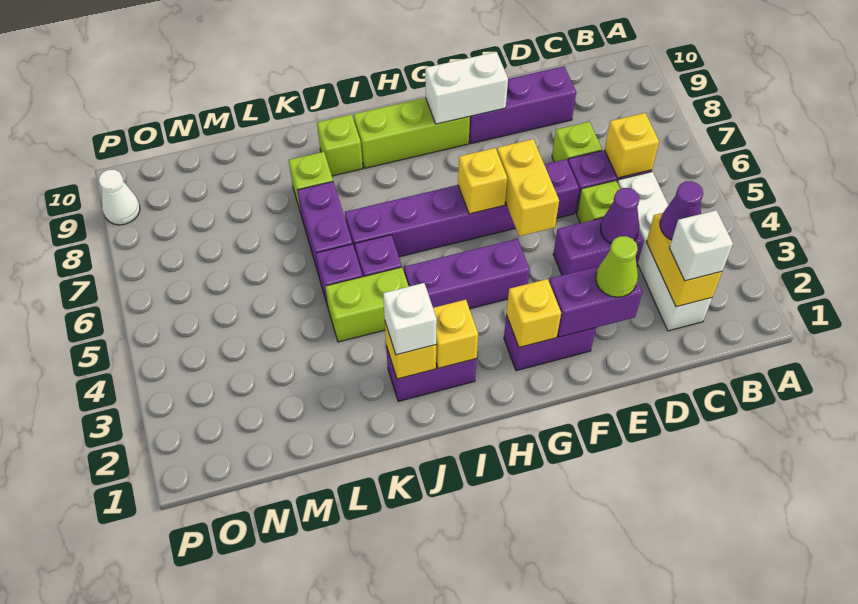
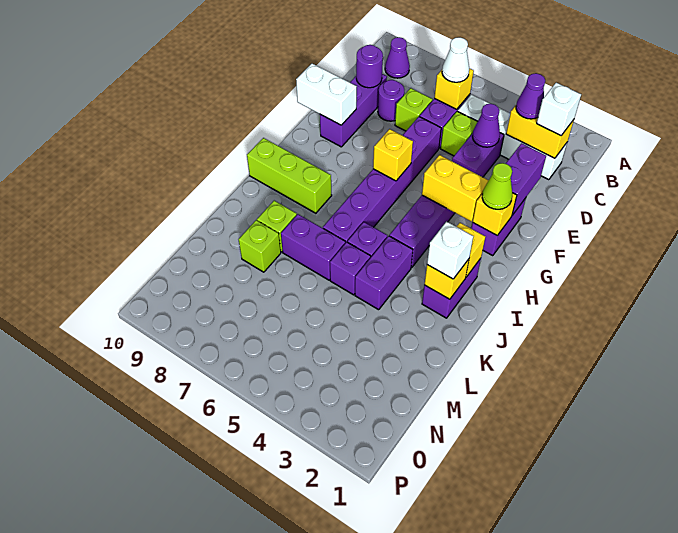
none -> purple 1x1 cone [385,37,410,78]
none -> purple 1x1 round brick [378,80,404,121]
none -> purple 1x1 round brick [356,45,383,88]
lime 1x1 cone [596,236,638,297] -> lime 1x1 cone moved to [482,163,512,209]
yellow 1x2 brick [497,139,559,236] -> yellow 1x2 brick moved to [422,155,489,221]
white 1x2 brick [425,52,508,124] -> white 1x2 brick turned to [296,64,357,125]
lime 1x3 brick [353,98,470,168] -> lime 1x3 brick turned to [247,138,332,213]
lime 1x2 brick [325,267,409,342] -> purple 1x2 brick [355,236,413,310]
lime 1x1 brick [317,114,363,176] -> lime 1x1 brick moved to [239,220,281,272]
white 1x1 cone [99,170,140,225] -> white 1x1 cone moved to [442,37,469,82]

